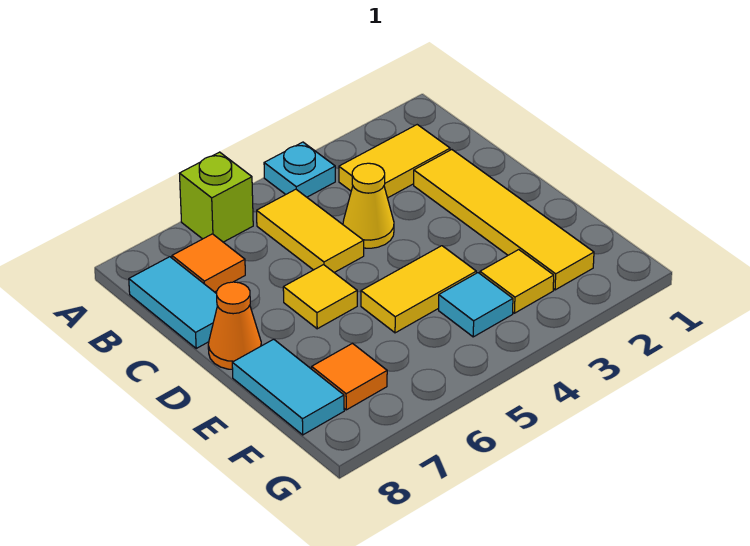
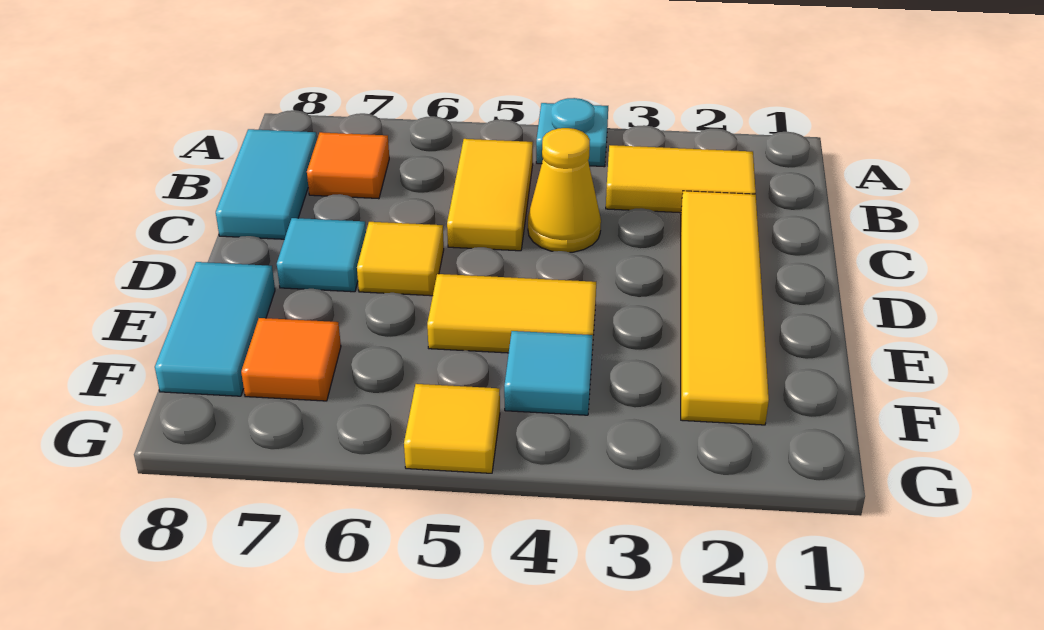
lime 1x1 brick [179,152,253,242] -> none
none -> cyan 1x1 tile [277,218,366,292]
orange 1x1 cone [208,282,261,369] -> none
yellow 1x1 tile [480,250,554,313] -> yellow 1x1 tile moved to [404,384,500,473]

